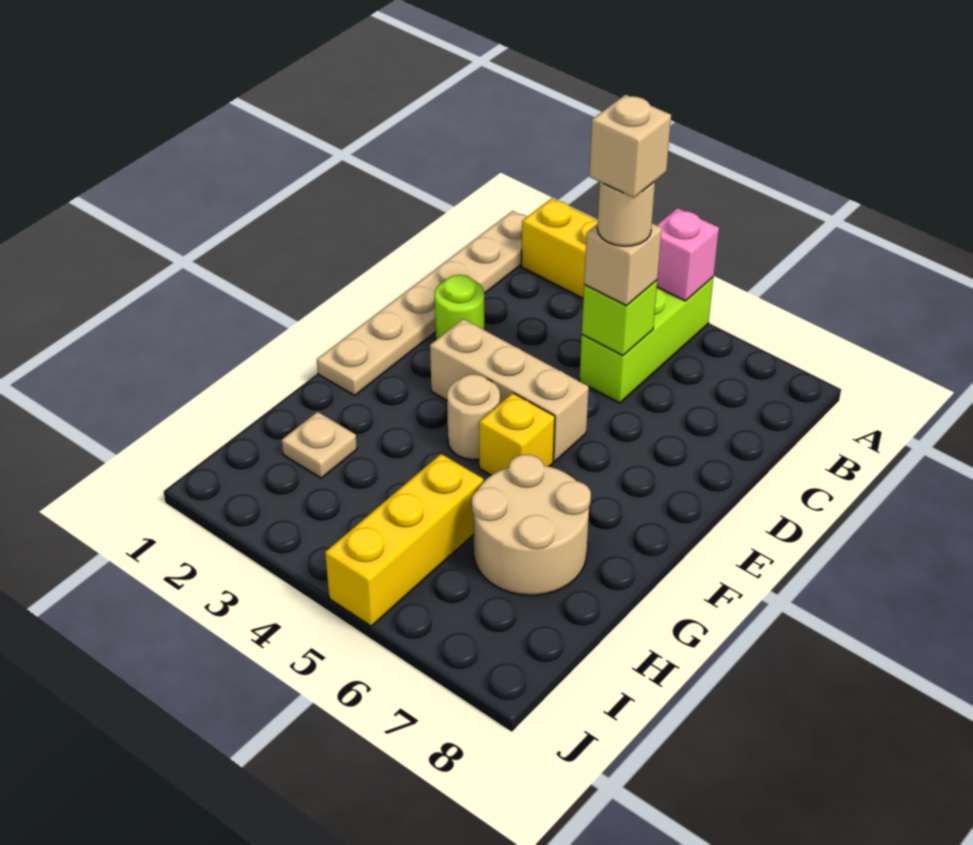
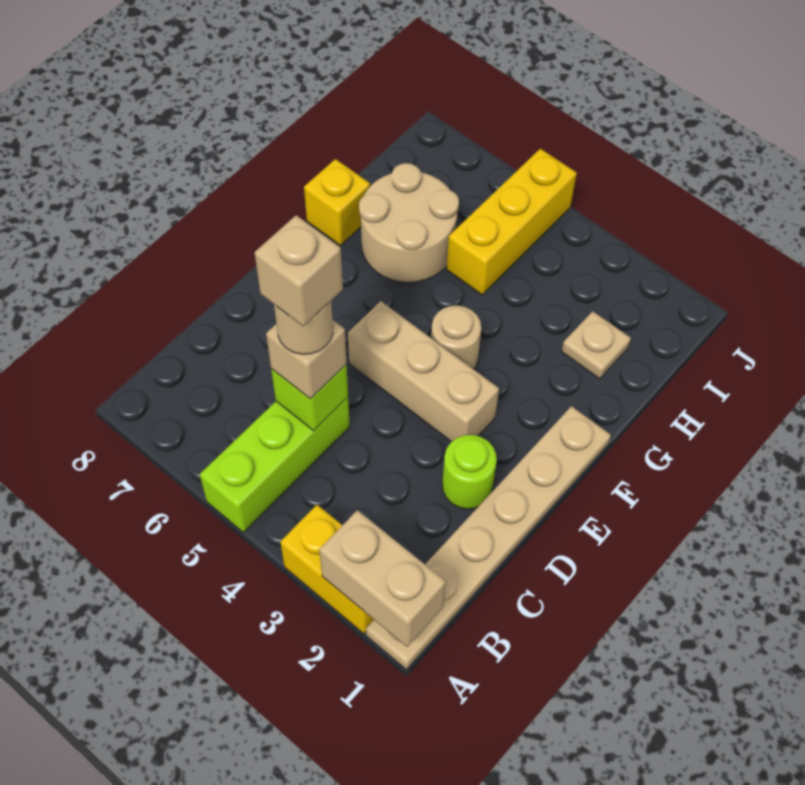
none -> tan 1x2 brick [319,510,446,647]
pink 1x1 brick [657,208,719,301] -> none
yellow 1x1 brick [479,393,555,475] -> yellow 1x1 brick moved to [304,159,370,246]

